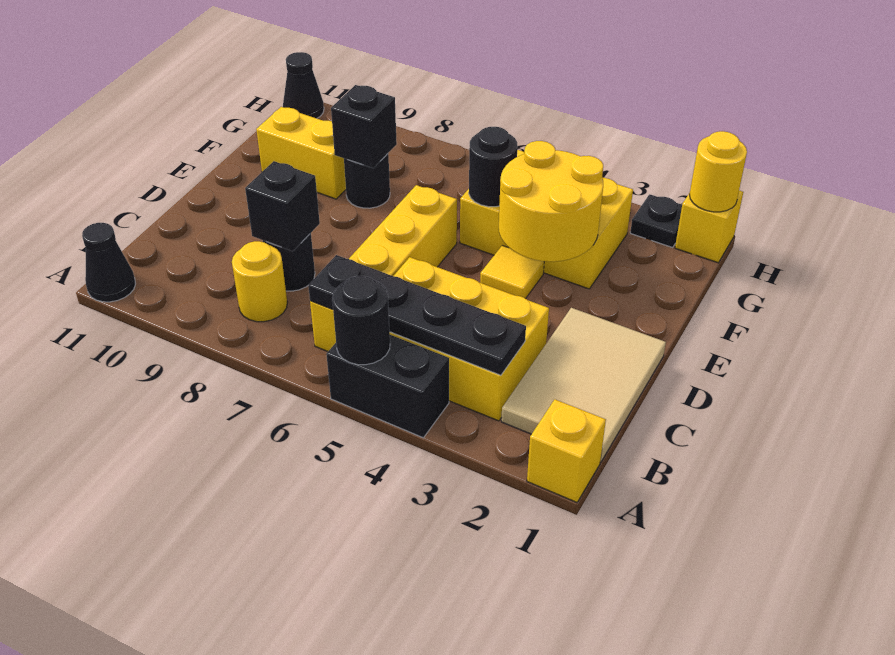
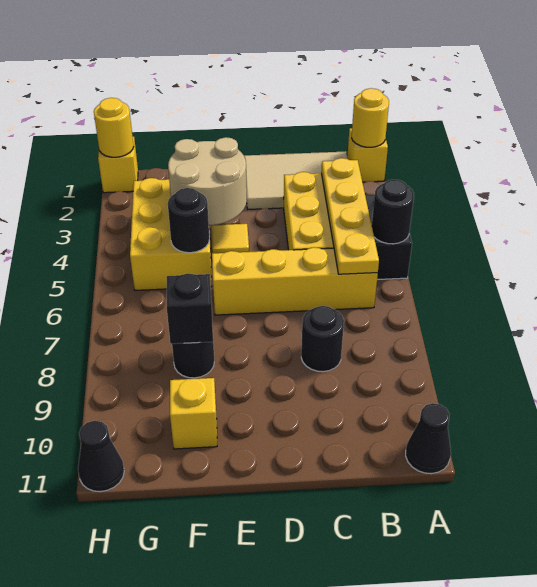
black 1x4 plate [308,255,526,375] -> yellow 1x4 plate [321,158,379,274]
yellow 1x1 round brick [232,241,287,322] -> yellow 1x1 round brick moved to [352,88,389,147]
black 1x1 brick [245,161,320,251] -> none
yellow 2x2 round brick [499,141,603,262] -> tan 2x2 round brick [168,137,247,225]
yellow 1x2 brick [256,107,346,199] -> yellow 1x1 brick [170,378,217,449]
black 1x1 plate [630,194,682,247] -> none

